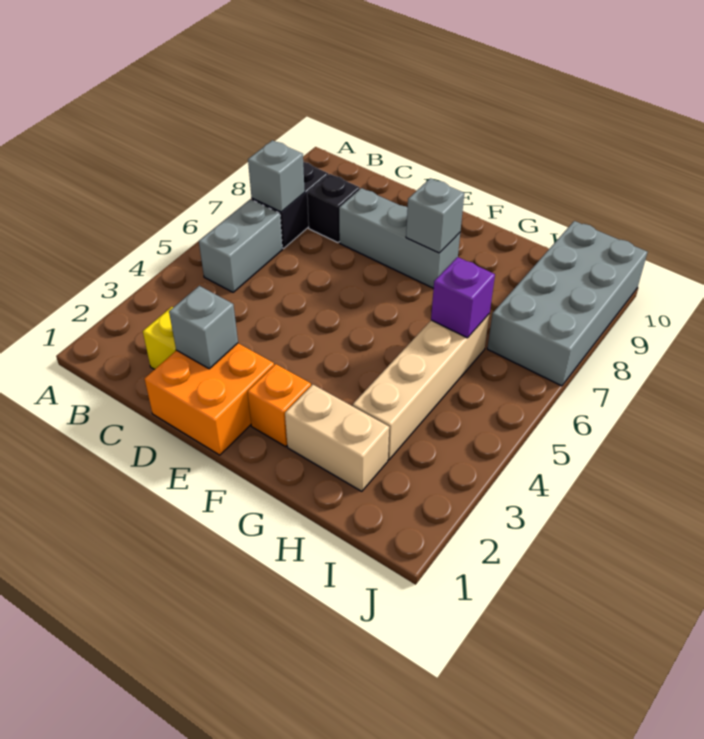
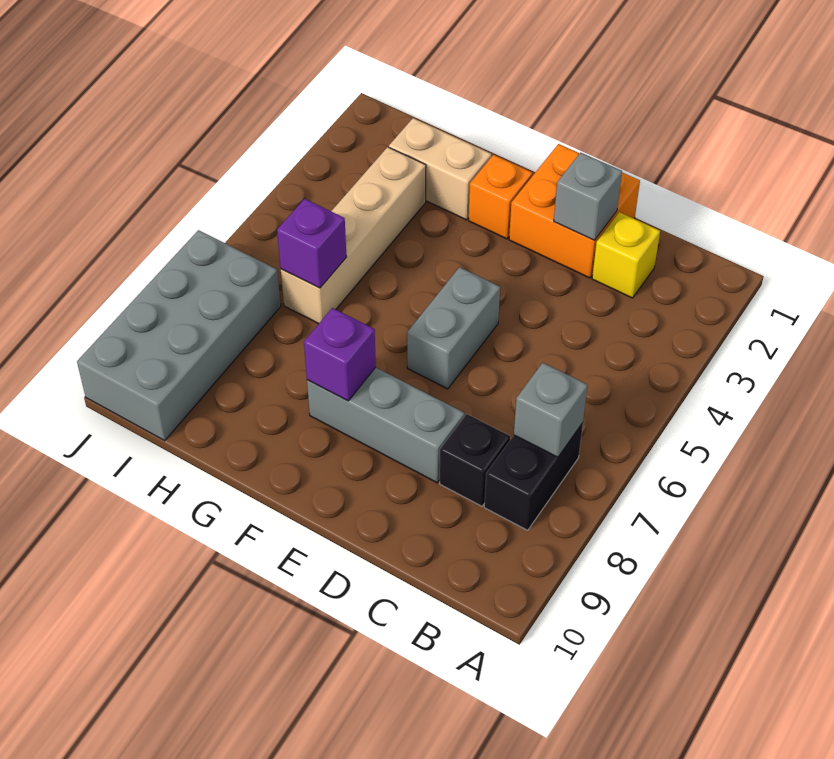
grey 1x2 brick [199,199,282,292] -> grey 1x2 brick moved to [407,267,500,389]
grey 1x1 brick [406,178,464,253] -> purple 1x1 brick [304,308,376,401]

